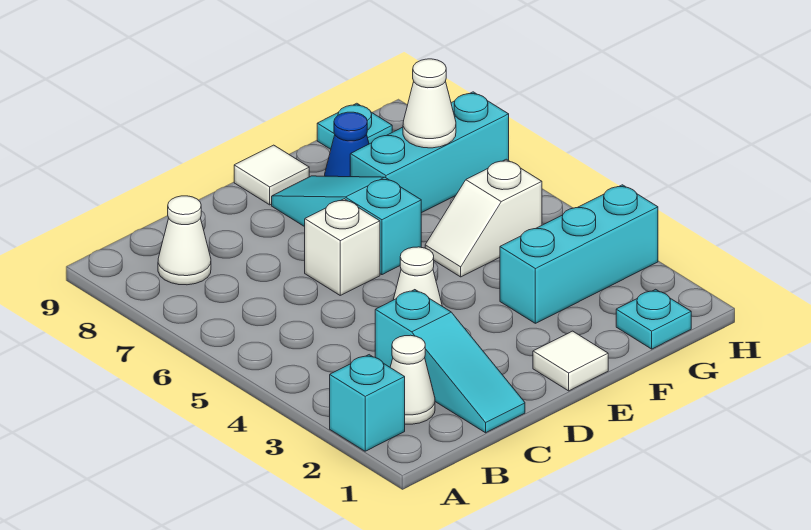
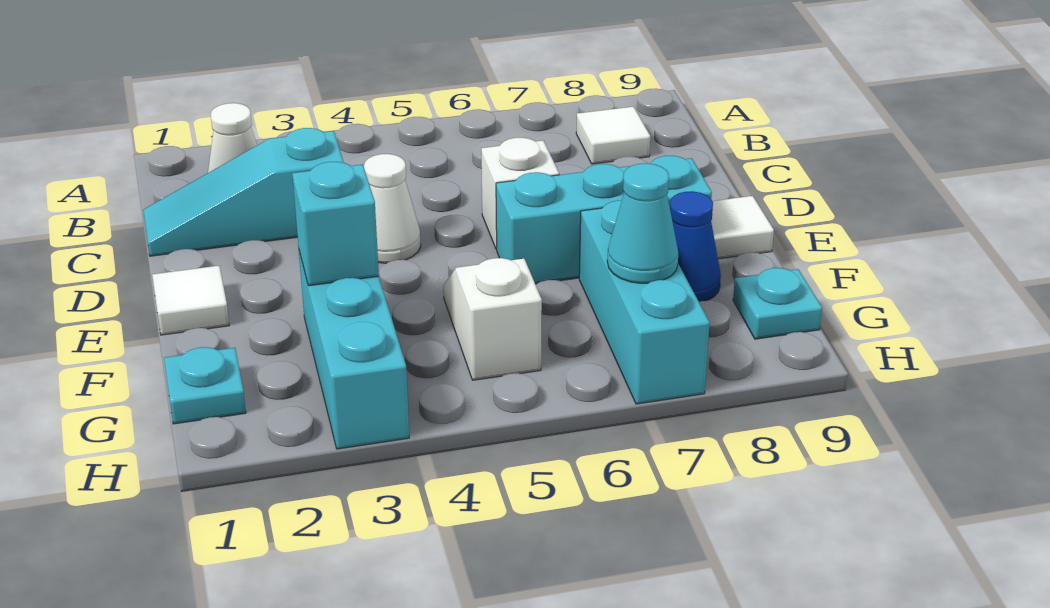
cyan 1x1 brick [330,355,405,451] -> cyan 1x1 brick moved to [292,162,379,286]
white 1x1 cone [158,196,211,285] -> white 1x1 tile [576,107,650,164]
cyan 1x3 slope [272,176,421,275] -> cyan 1x3 brick [496,156,712,284]
white 1x1 cone [403,59,456,148] -> cyan 1x1 cone [607,163,678,283]

